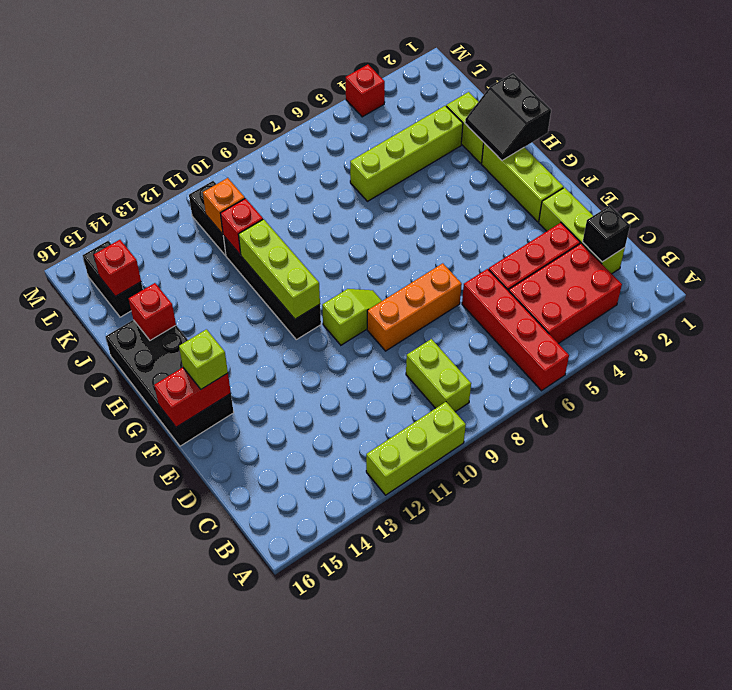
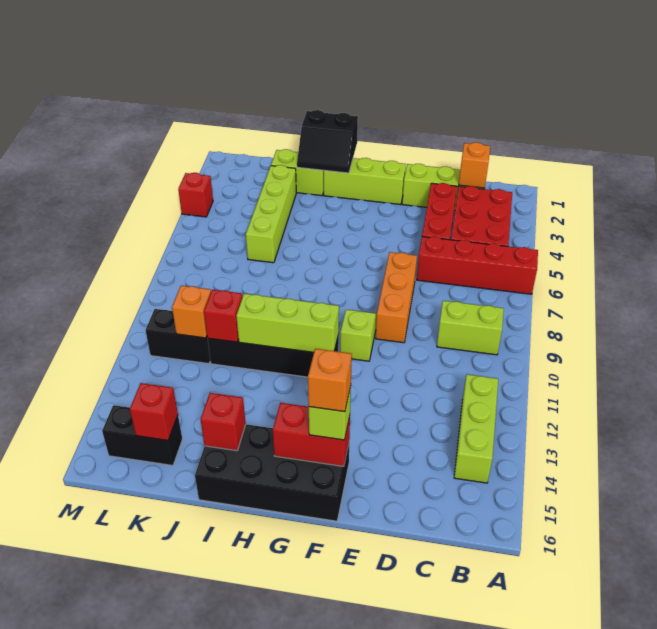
lime 1x3 brick [366,402,466,495] -> lime 1x3 brick moved to [454,374,498,483]
black 1x1 brick [583,206,630,262] -> orange 1x1 brick [459,142,490,188]
red 1x2 brick [154,367,231,427] -> red 1x2 brick turned to [273,403,350,466]
none -> orange 1x1 brick [308,349,352,412]

